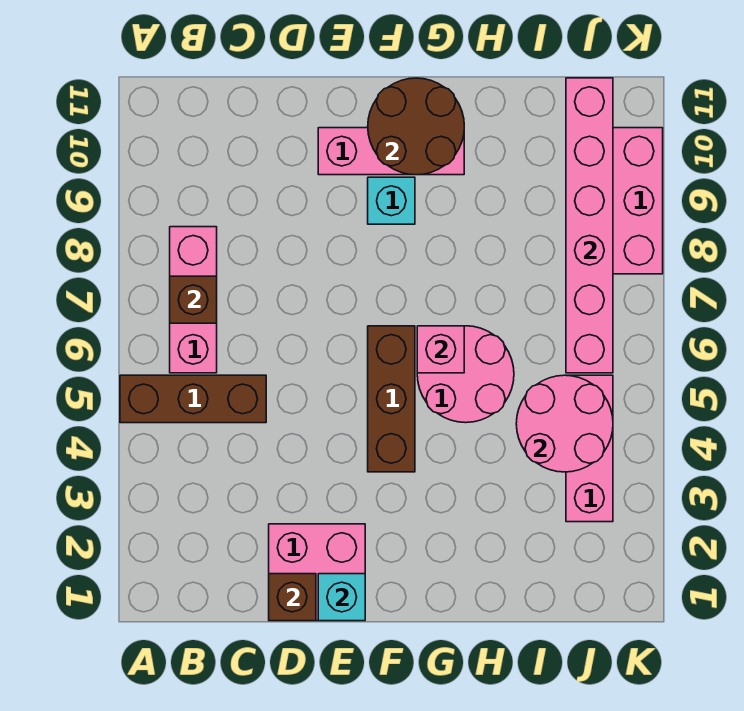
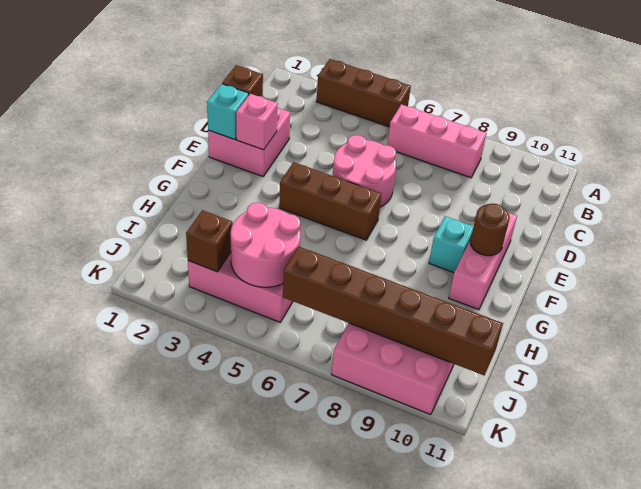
brown 1x3 brick [120,375,266,423] -> brown 1x3 brick turned to [316,59,411,127]
brown 1x1 brick [170,276,217,323] -> brown 1x1 brick moved to [186,210,233,272]
brown 2x2 round brick [368,78,464,175] -> brown 1x1 round brick [470,203,510,256]
pink 2x2 round brick [417,326,514,423] -> pink 2x2 round brick moved to [333,135,396,207]
pink 1x1 brick [417,326,464,373] -> pink 1x1 brick moved to [236,94,278,150]
pink 1x6 brick [566,78,613,373] -> brown 1x6 brick [283,247,503,375]

